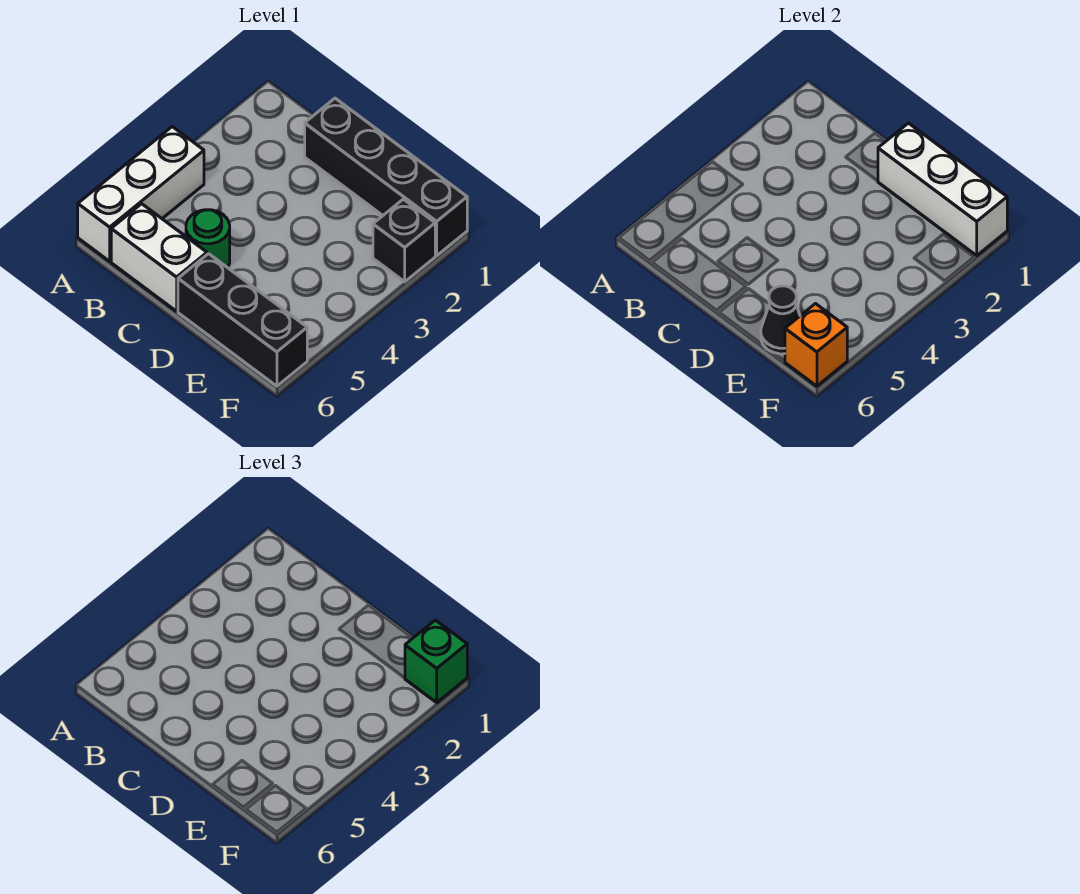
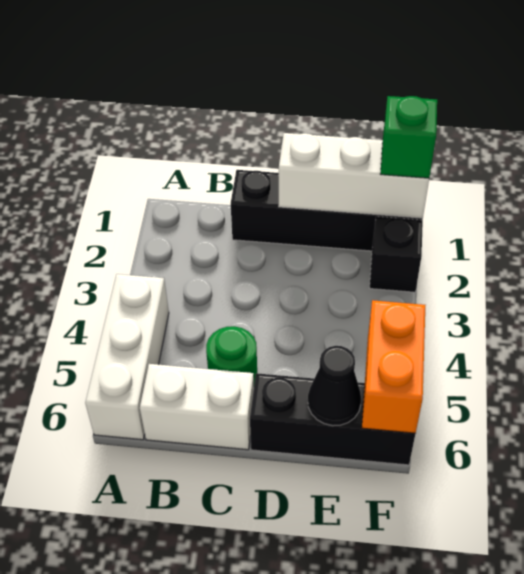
orange 1x1 brick [785,304,847,386] -> orange 1x2 brick [362,300,425,433]

